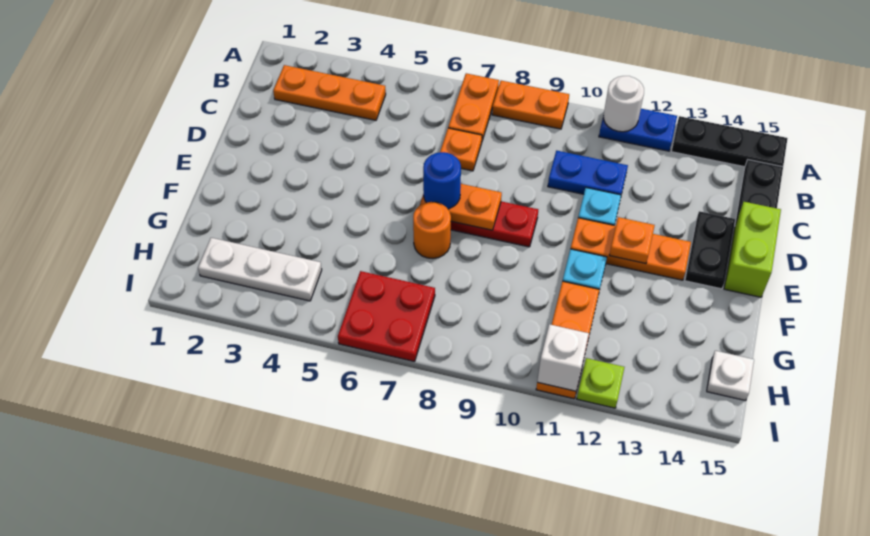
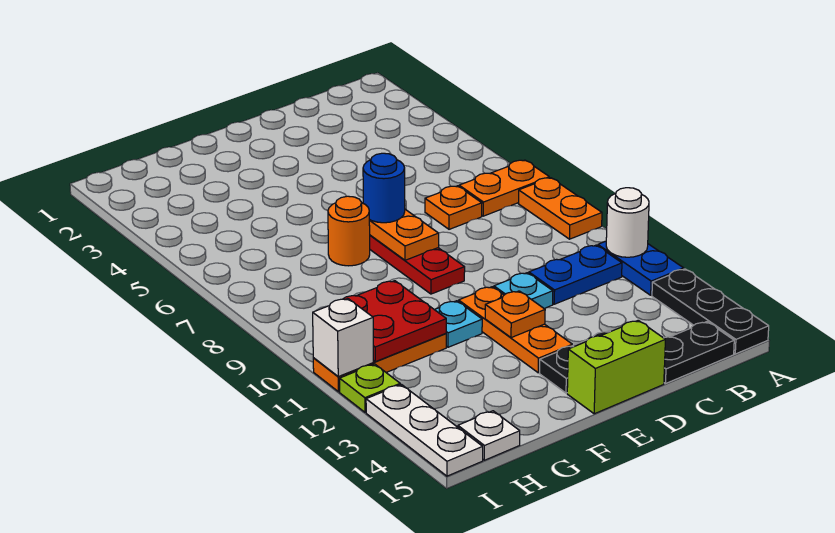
orange 1x3 plate [273,65,386,120] -> none
blue 1x2 plate [548,151,628,195] -> blue 1x2 plate turned to [529,245,622,304]
white 1x3 plate [198,238,322,301] -> white 1x3 plate moved to [366,385,483,476]
red 2x2 plate [338,271,435,362] -> red 2x2 plate moved to [344,281,446,362]

